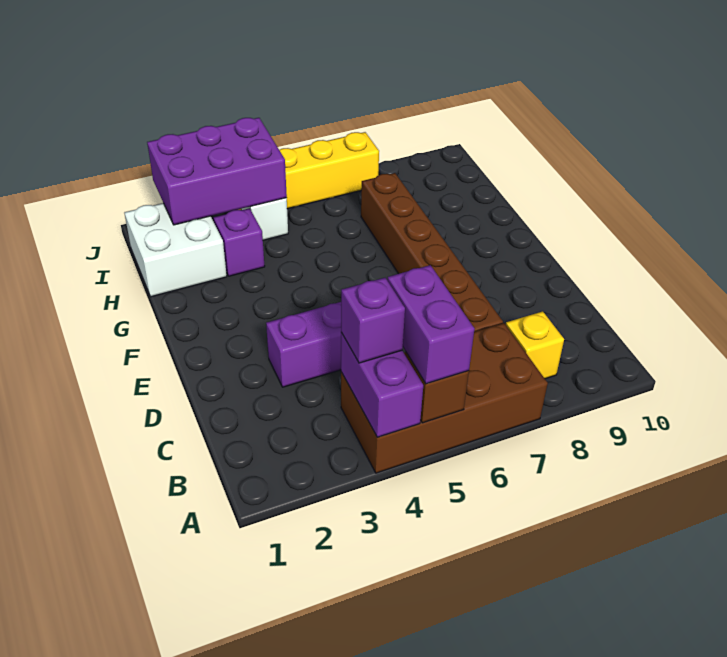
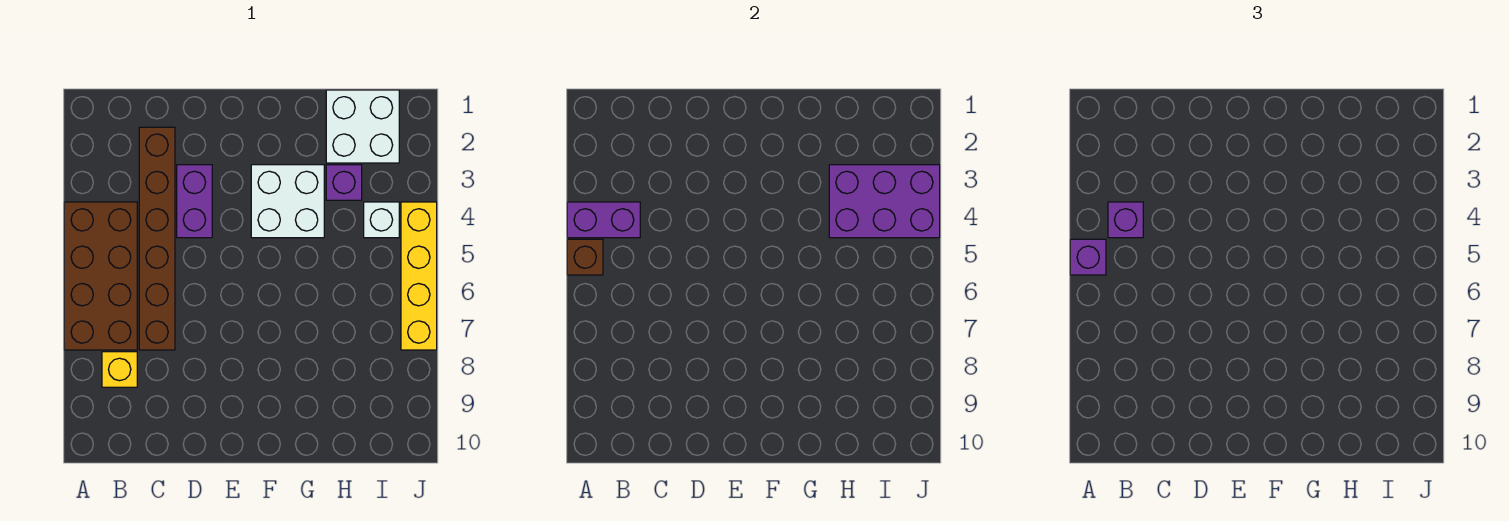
purple 1x2 brick [387,265,474,384] -> purple 1x1 brick [1070,239,1106,275]
brown 1x6 brick [361,173,503,332] -> brown 1x6 brick turned to [139,127,175,350]
none -> white 2x2 brick [251,165,324,238]
purple 2x3 brick [147,118,287,225] -> purple 2x3 brick turned to [829,165,940,238]

